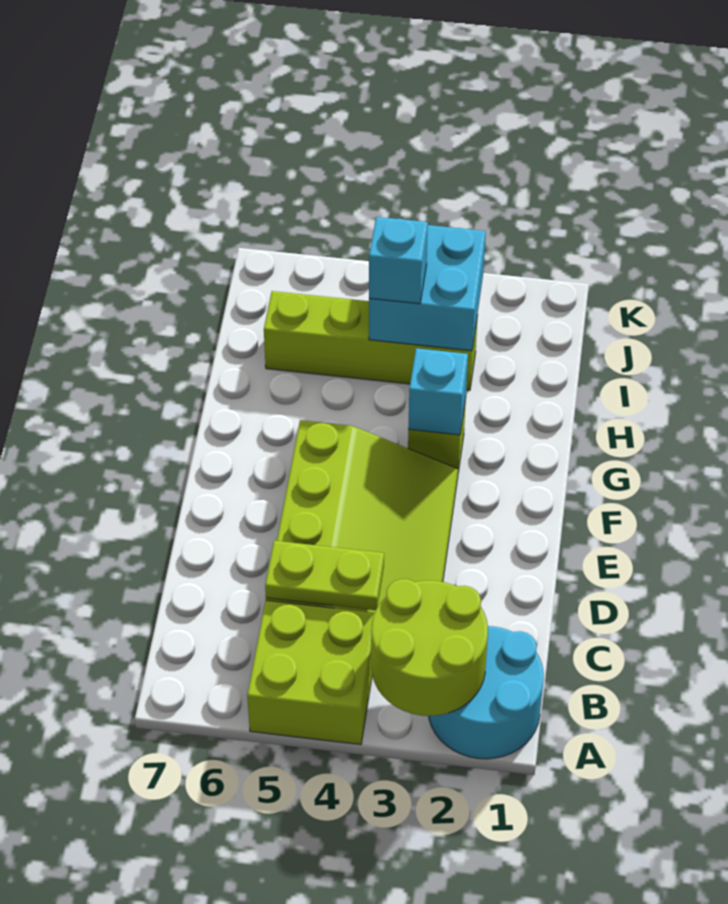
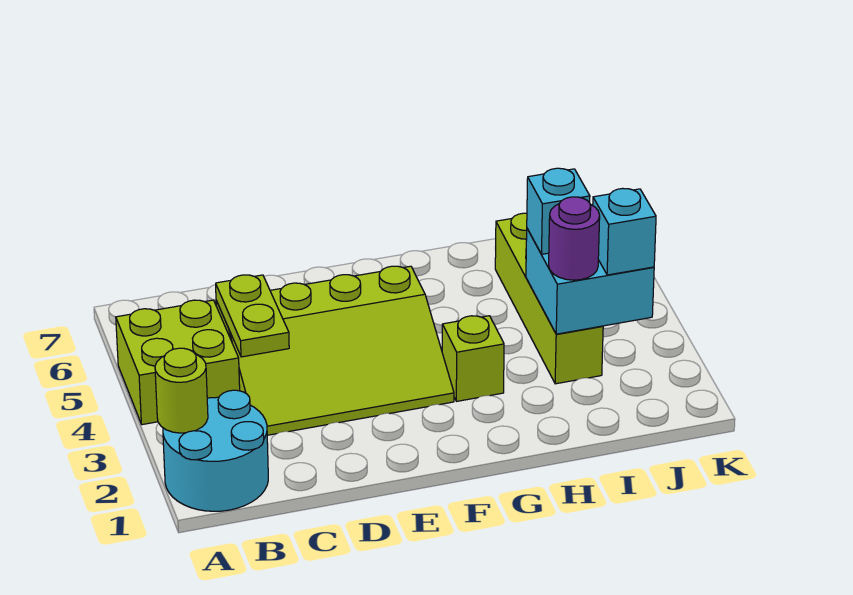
lime 2x2 round brick [371,579,488,716] -> lime 1x1 round brick [155,348,208,433]
cyan 1x1 brick [408,348,468,435] -> cyan 1x1 brick moved to [593,188,656,275]
none -> purple 1x1 round brick [549,197,600,280]

